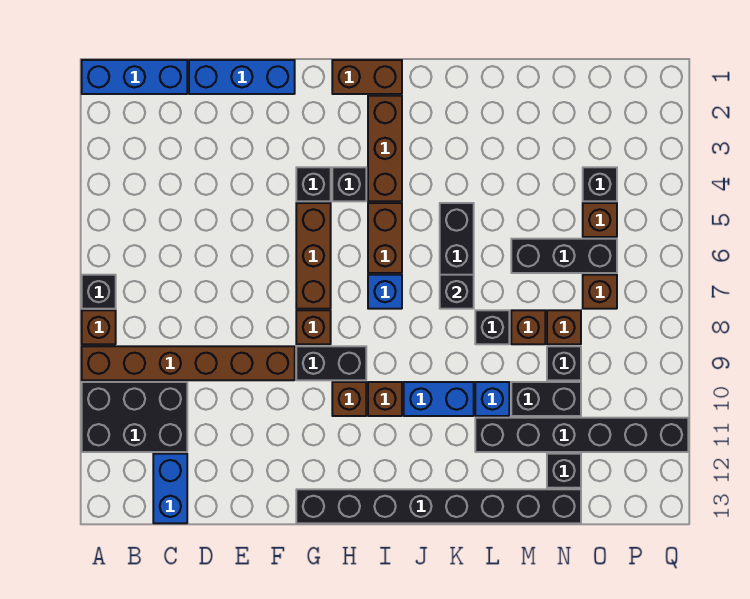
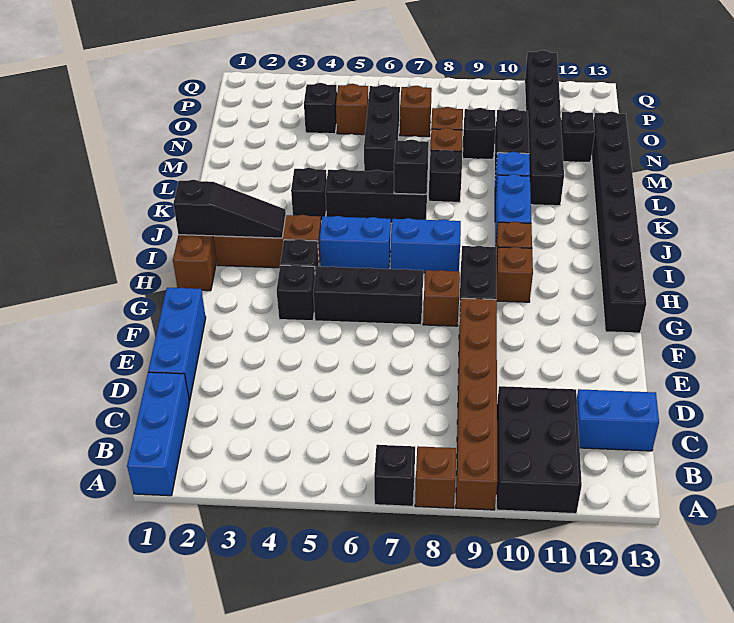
brown 1x3 brick [296,203,331,309] -> black 1x3 brick [313,266,423,325]
none -> black 1x3 slope [173,180,286,238]
brown 1x2 brick [368,203,402,273] -> blue 1x2 brick [319,216,391,269]
blue 1x1 brick [368,275,402,309] -> blue 1x2 brick [391,218,461,273]
none -> black 1x1 brick [291,168,327,221]

